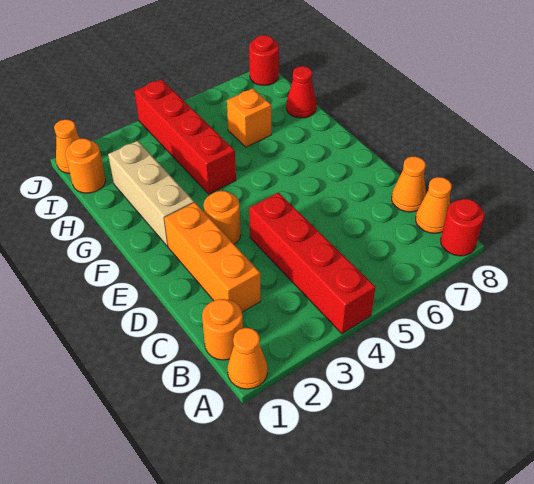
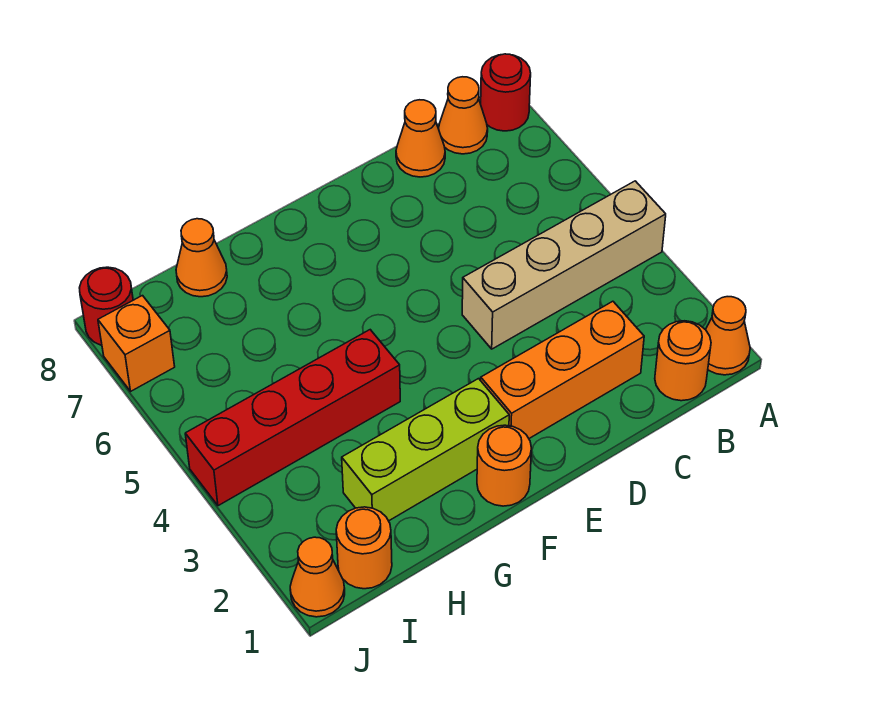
red 1x4 brick [249,193,376,334] -> tan 1x4 brick [462,181,666,349]
orange 1x1 round brick [204,191,241,244] -> orange 1x1 round brick moved to [477,425,532,506]
tan 1x3 brick [108,141,194,246] -> lime 1x3 brick [342,379,509,521]
orange 1x1 brick [227,88,271,147] -> orange 1x1 brick moved to [98,296,175,391]
red 1x1 cone [286,66,317,118] -> orange 1x1 cone [176,219,227,297]

